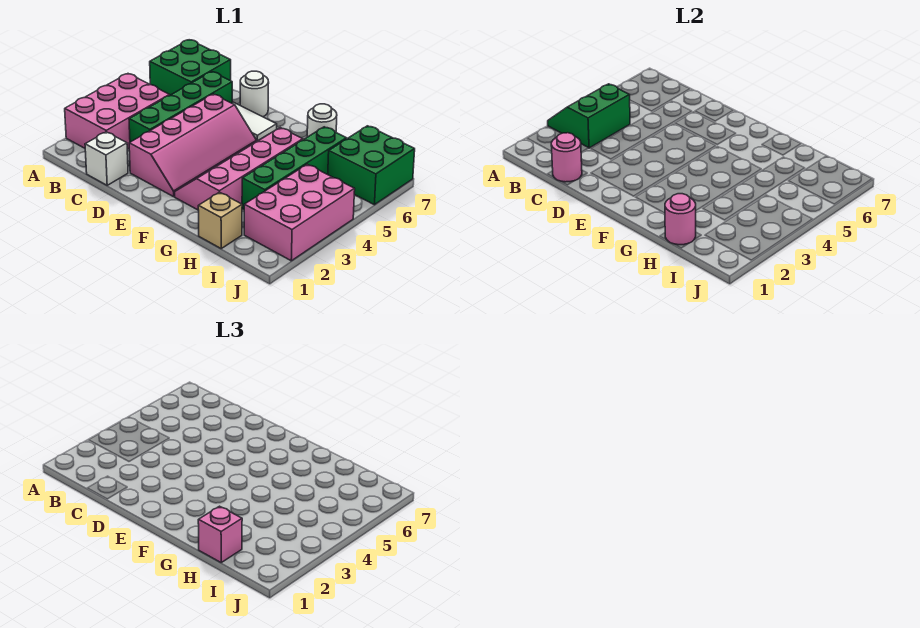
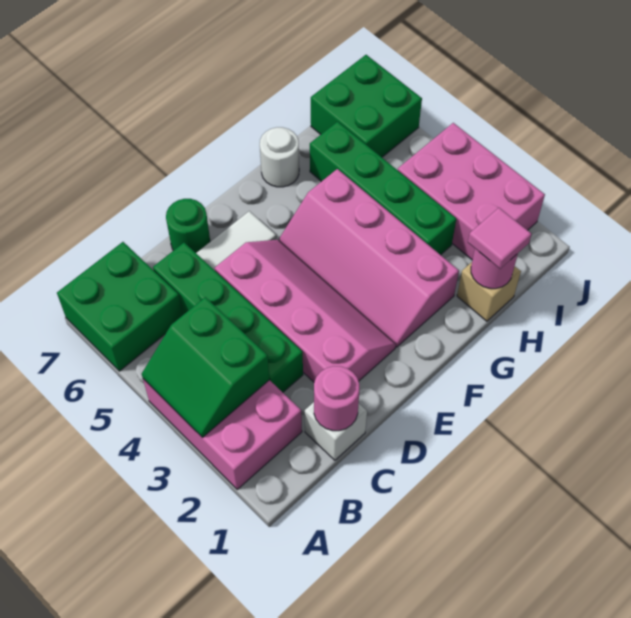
white 1x1 round brick [240,71,269,117] -> green 1x1 round brick [166,199,210,253]
pink 1x1 brick [198,506,242,562] -> pink 1x1 tile [468,208,532,269]

